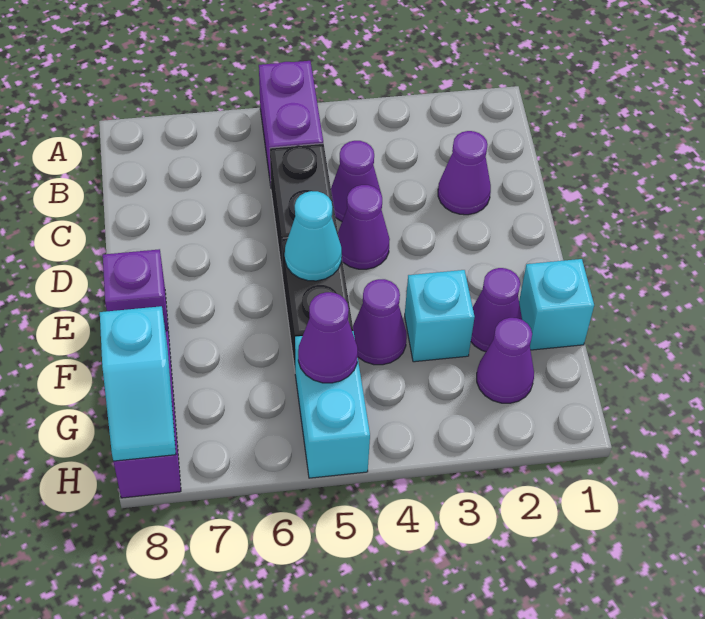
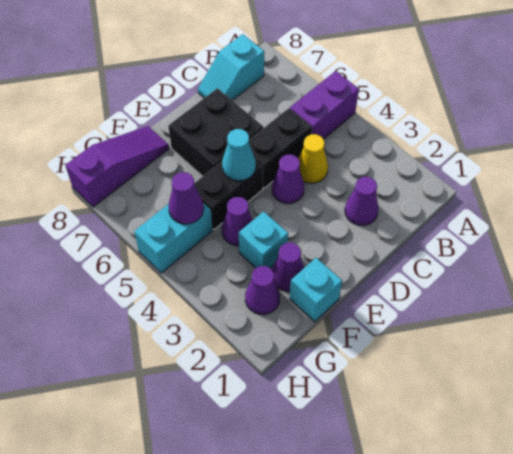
purple 1x1 cone [331,141,381,221] -> yellow 1x1 cone [298,134,328,183]
none -> black 2x2 brick [168,88,263,176]
purple 1x1 brick [103,249,169,334] -> none
cyan 1x2 slope [100,306,176,461] -> cyan 1x2 slope moved to [198,34,264,100]

